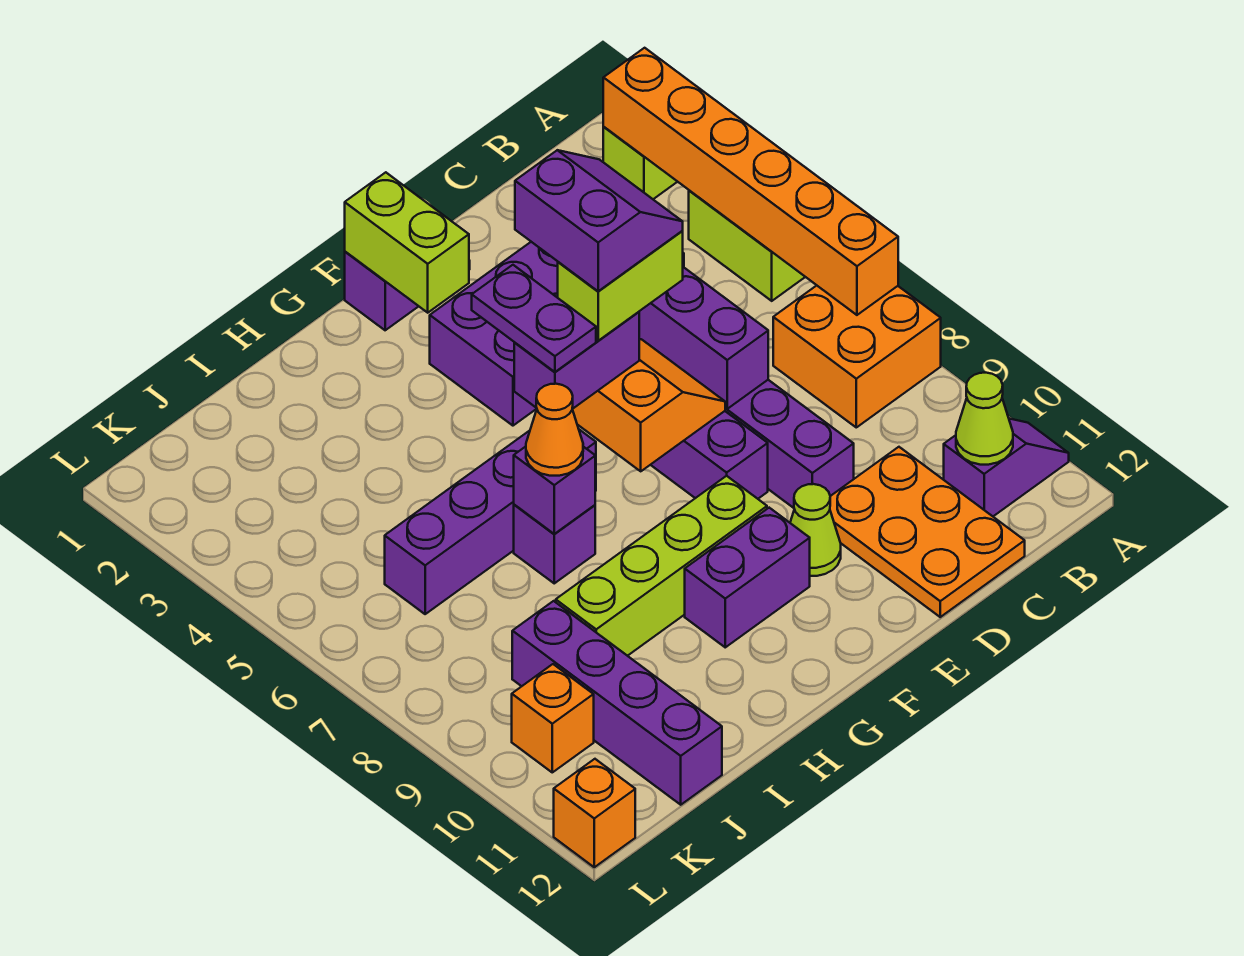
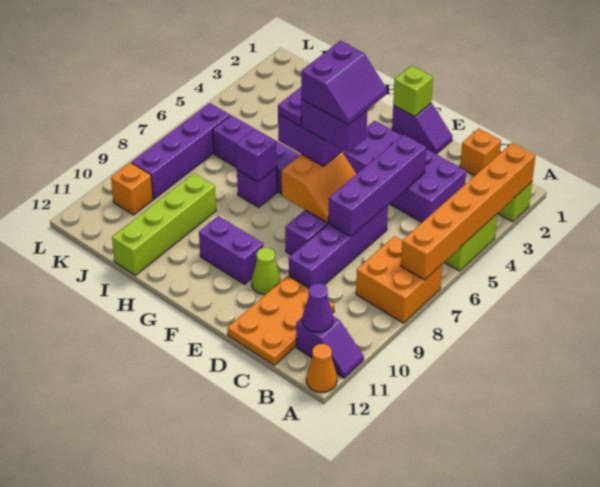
lime 1x1 cone [956,373,1013,465] -> purple 1x1 cone [302,283,333,332]
lime 1x2 brick [558,231,683,341] -> purple 1x2 brick [301,99,367,153]
lime 1x2 brick [345,172,469,313] -> lime 1x1 brick [393,66,433,117]
lime 1x4 brick [556,476,767,656] -> lime 1x4 brick turned to [112,173,216,275]
orange 1x1 cone [526,384,583,476] -> orange 1x1 cone moved to [306,344,337,393]
purple 1x4 brick [512,601,722,805] -> purple 1x4 brick moved to [132,103,230,199]
orange 1x1 brick [554,759,635,867] -> orange 1x1 brick moved to [460,128,501,176]

